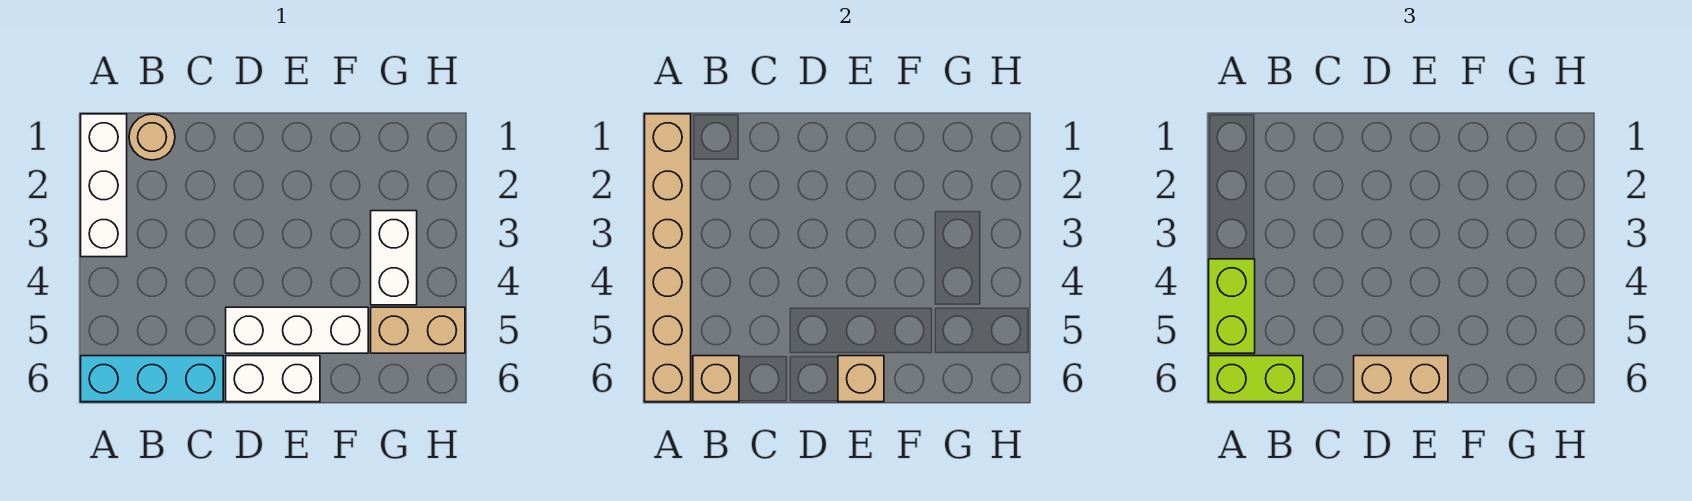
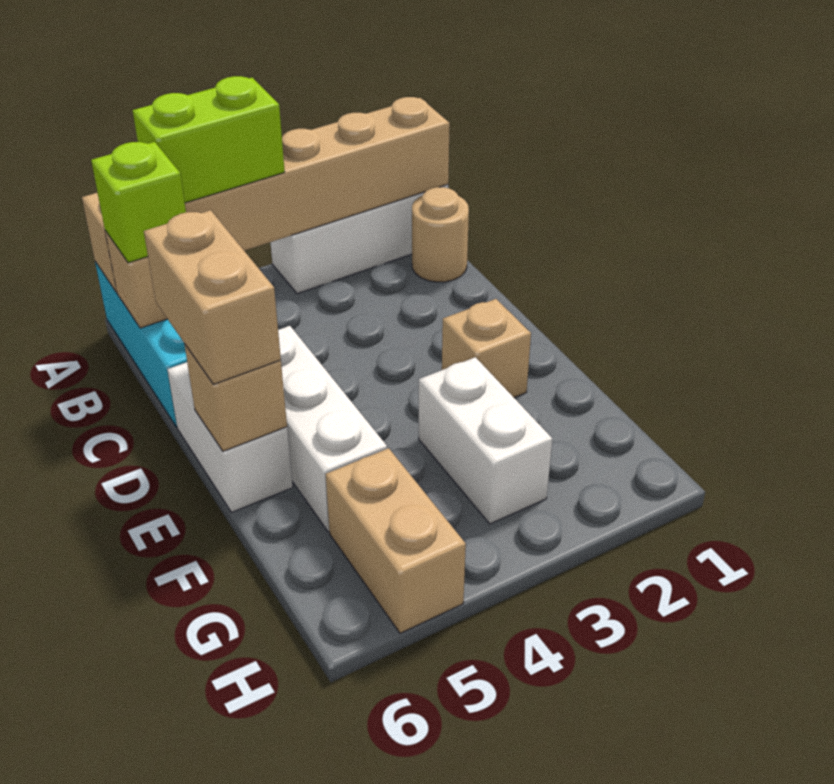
lime 1x2 brick [1209,356,1303,402] -> lime 1x1 brick [91,142,186,263]
none -> tan 1x1 brick [442,299,531,398]
white 1x2 brick [371,211,417,305] -> white 1x2 brick turned to [419,357,552,524]

